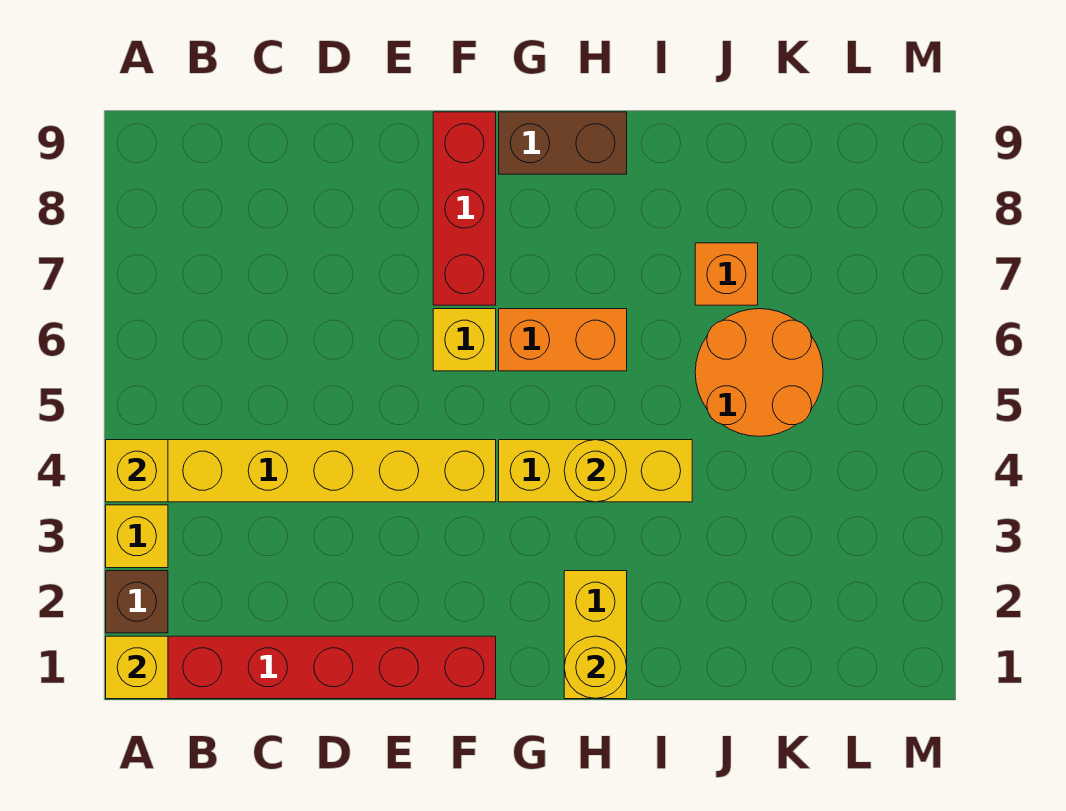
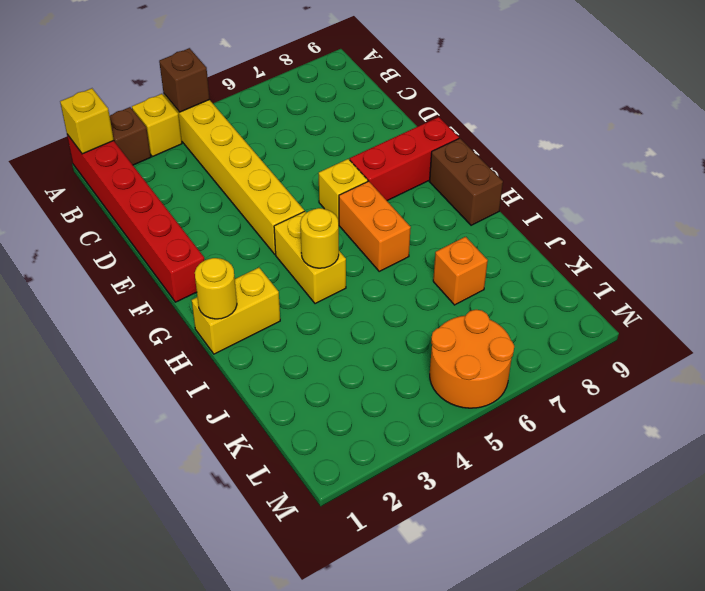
yellow 1x1 brick [106,440,168,502] -> brown 1x1 brick [159,48,210,112]
yellow 1x3 brick [499,440,692,502] -> yellow 1x2 brick [274,211,346,304]
orange 2x2 round brick [695,309,823,436] -> orange 2x2 round brick moved to [430,310,514,408]

